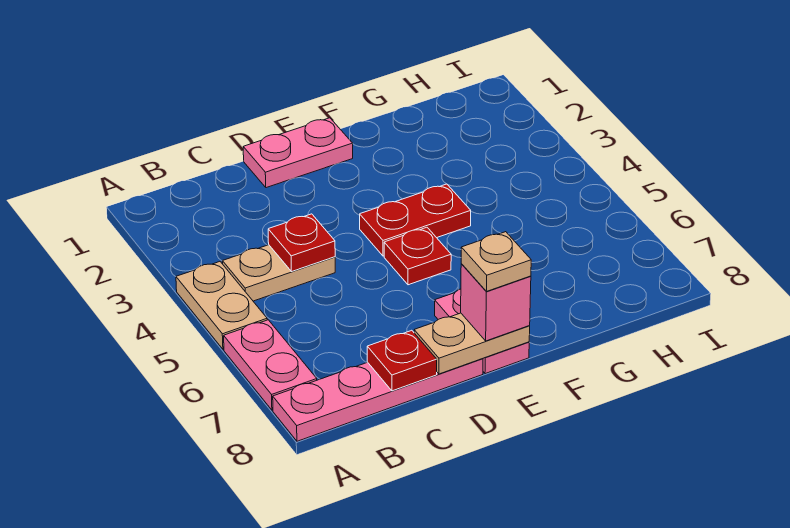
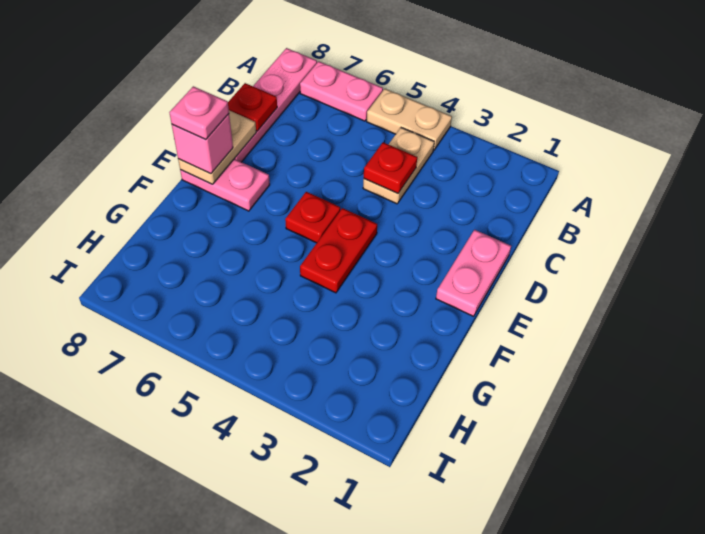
tan 1x1 plate [461,232,531,292] -> pink 1x1 plate [169,86,229,140]

